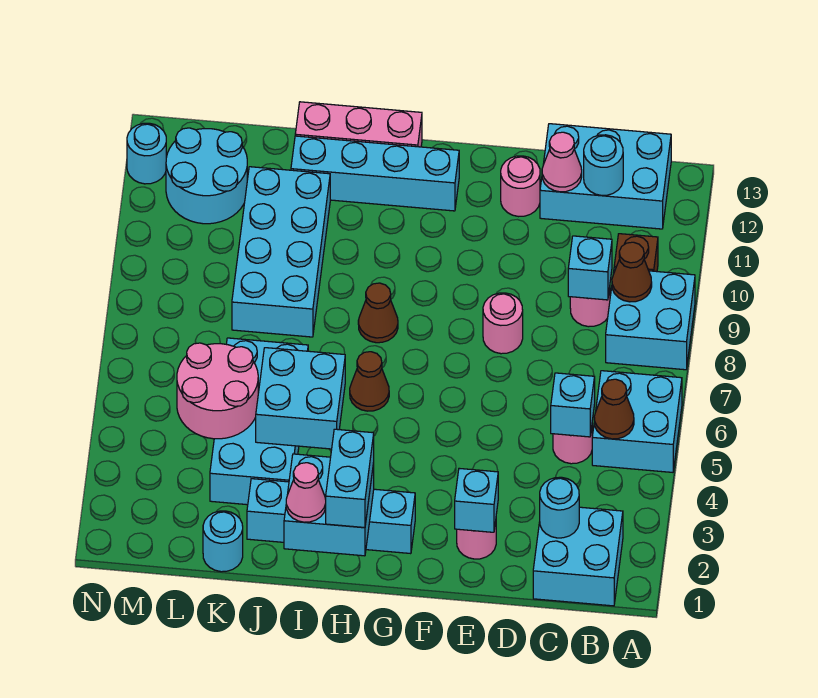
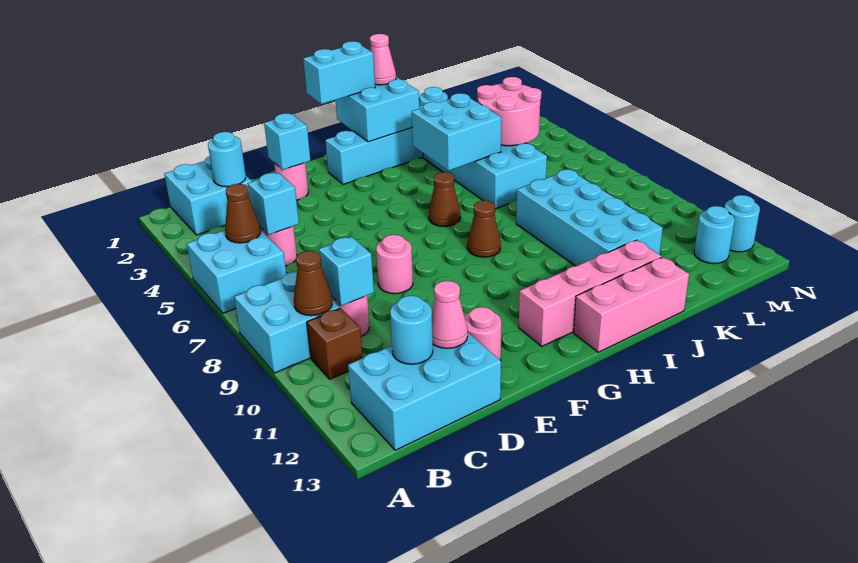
cyan 1x4 brick [291,136,459,211] -> pink 1x4 brick [519,240,662,346]
cyan 1x2 brick [326,429,374,528] -> cyan 1x2 brick turned to [303,41,375,104]
cyan 2x2 round brick [166,128,247,224] -> cyan 1x1 round brick [694,206,735,264]

